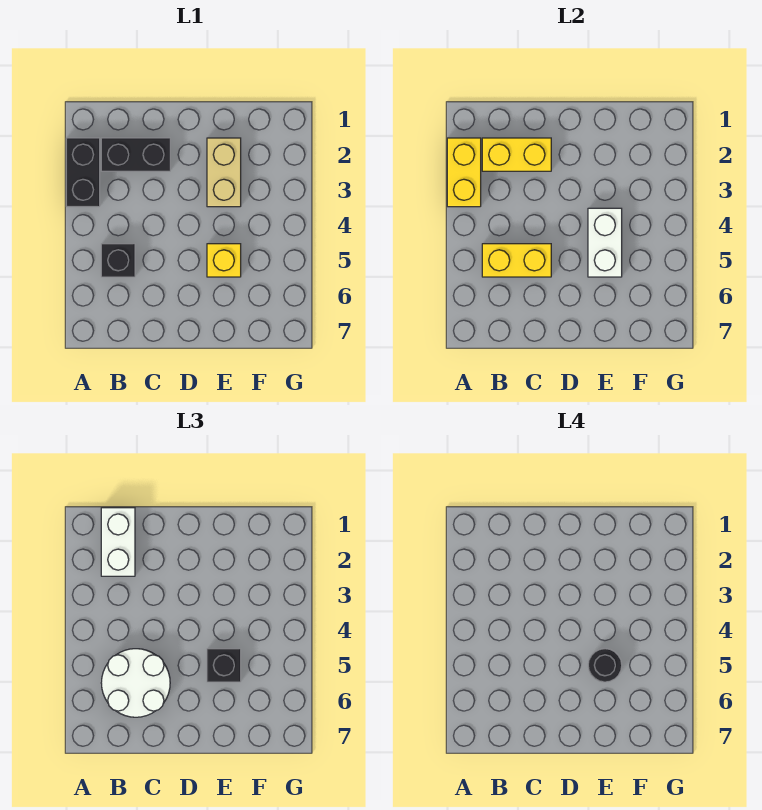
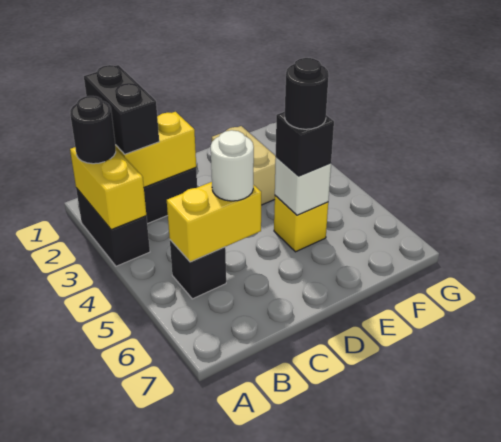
none -> black 1x1 round brick [70,96,116,164]
white 1x2 brick [101,508,135,576] -> black 1x2 brick [84,65,159,154]
white 2x2 round brick [101,649,170,717] -> white 1x1 round brick [211,130,254,201]
white 1x2 brick [588,208,622,277] -> white 1x1 brick [275,157,331,215]

